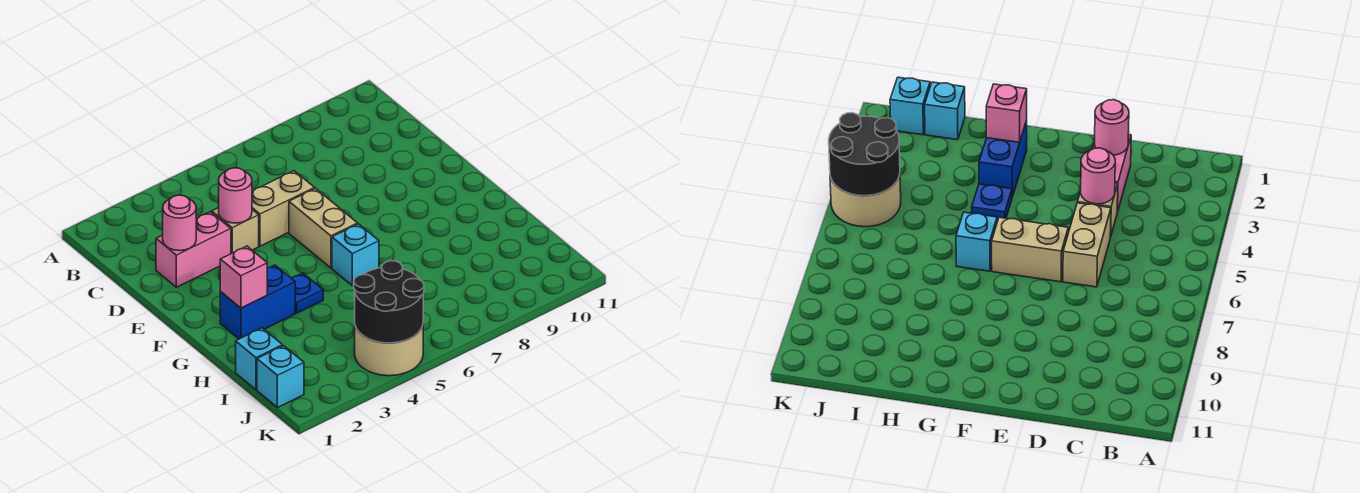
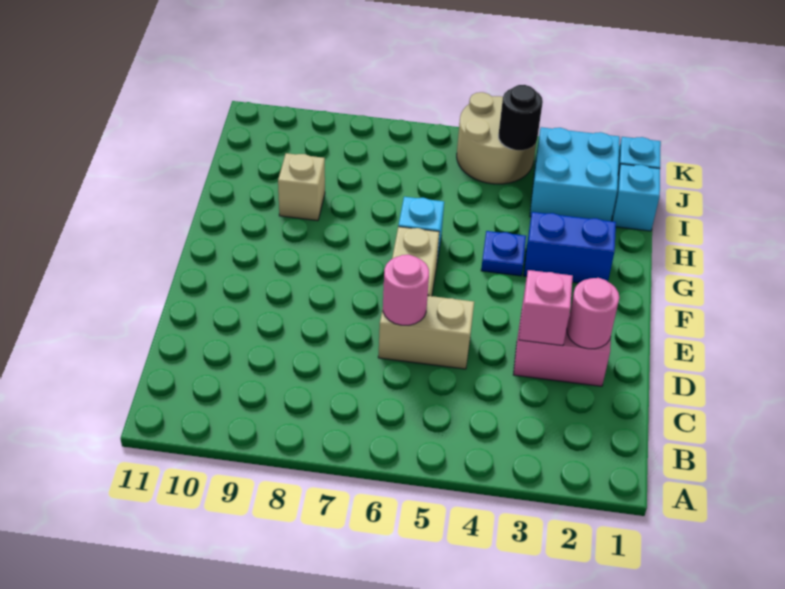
tan 1x1 brick [212,208,259,254] -> tan 1x1 brick moved to [278,153,325,221]
pink 1x1 round brick [219,168,252,223] -> pink 1x1 round brick moved to [383,255,429,325]
pink 1x1 brick [220,246,267,308] -> pink 1x1 brick moved to [519,270,573,346]
none -> cyan 2x2 brick [530,127,620,221]
black 2x2 round brick [354,261,424,343] -> black 1x1 round brick [499,85,543,150]

